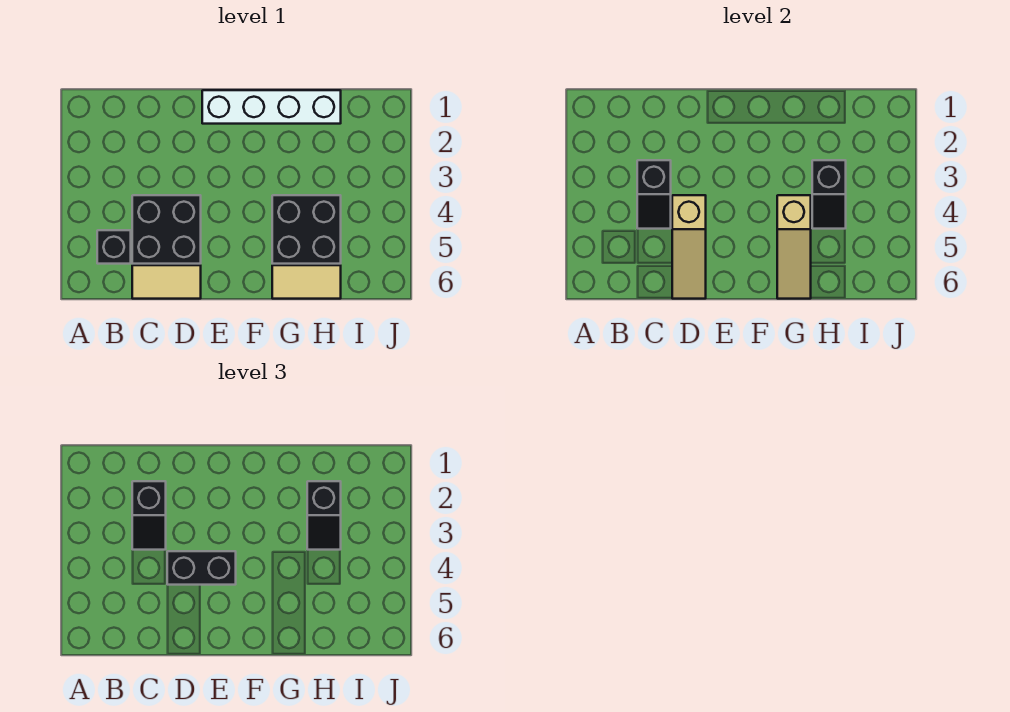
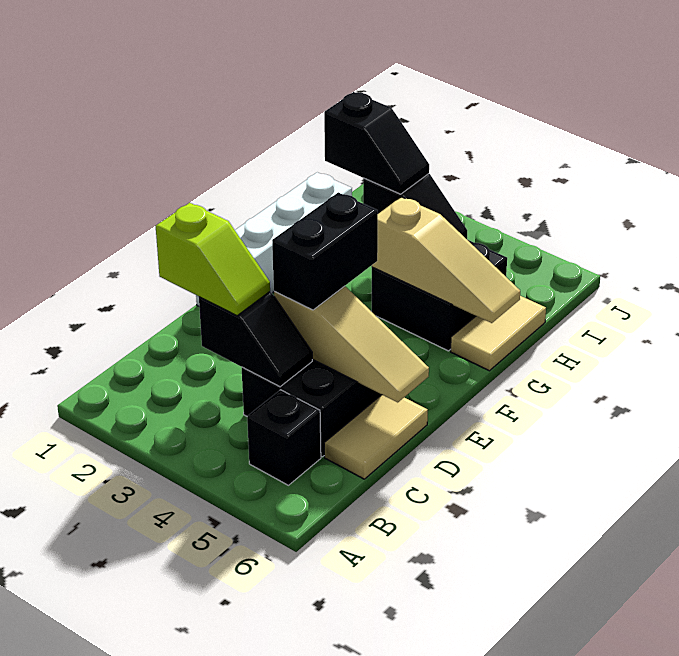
black 1x2 slope [132,481,166,550] -> lime 1x2 slope [156,203,270,316]

